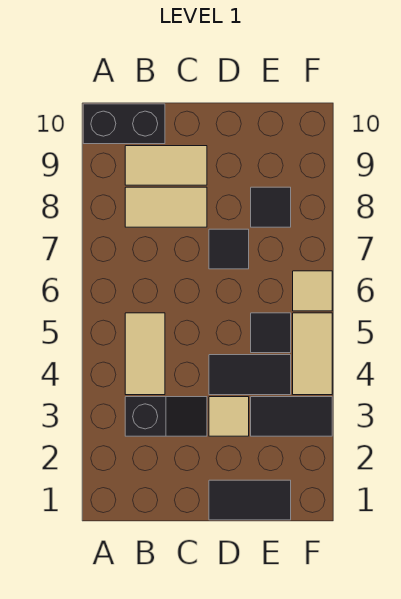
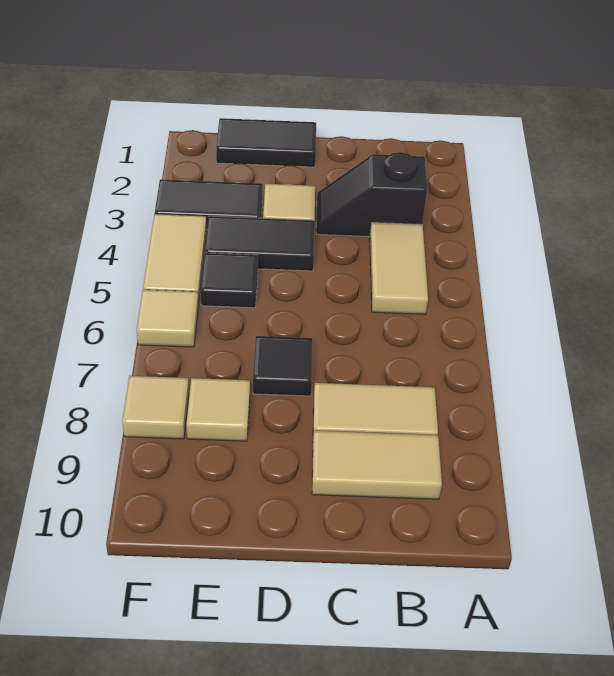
black 1x2 brick [83,104,165,144] -> none
black 1x1 tile [251,187,291,227] -> tan 1x1 tile [186,378,250,441]
none -> tan 1x1 tile [122,376,189,439]

